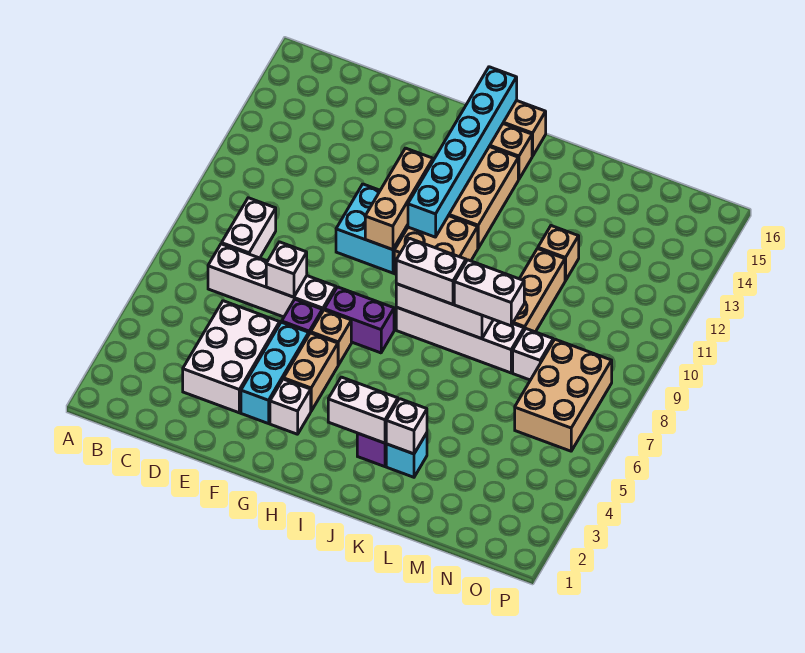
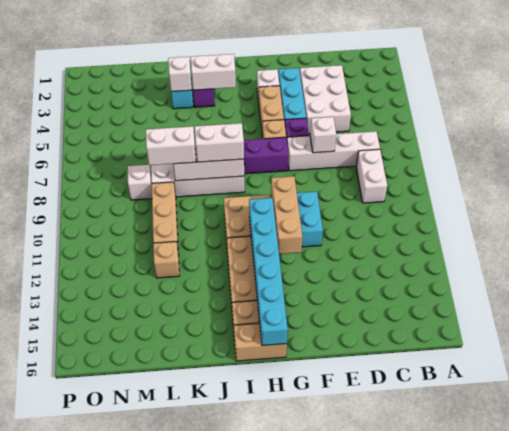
tan 2x3 brick [515,339,612,451] -> none

